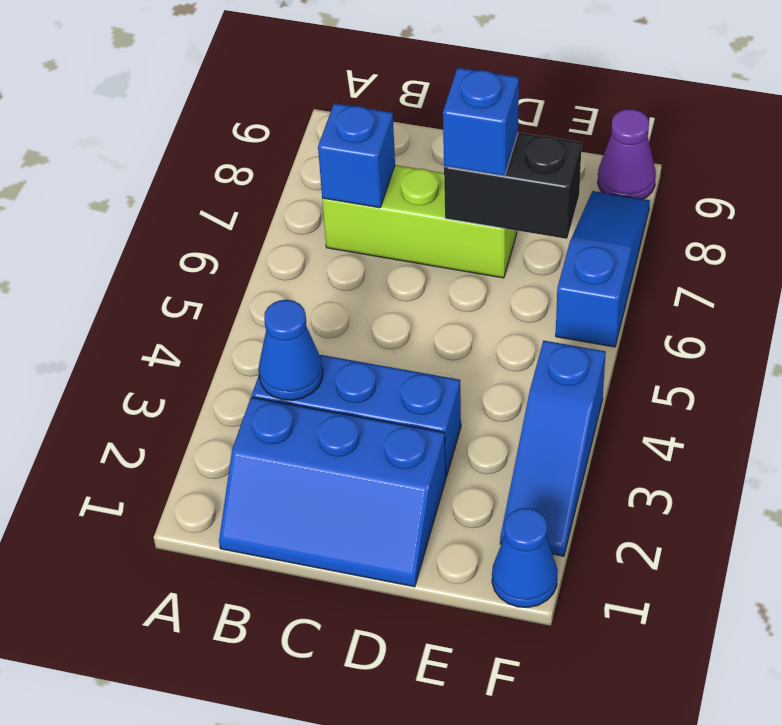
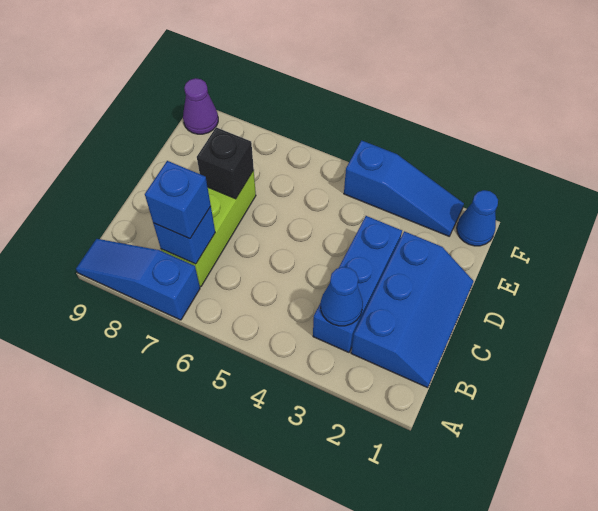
black 1x2 brick [444,132,582,239] -> black 1x1 brick [197,127,254,199]
blue 1x1 brick [443,68,519,176] -> blue 1x1 brick moved to [145,161,211,239]
blue 1x3 slope [556,191,650,347] -> blue 1x3 slope moved to [76,239,200,320]

